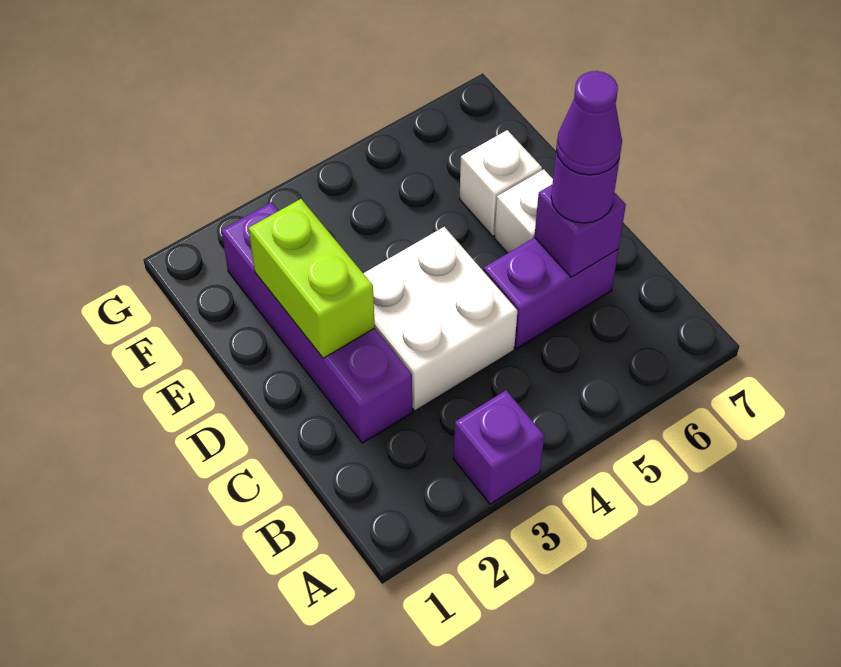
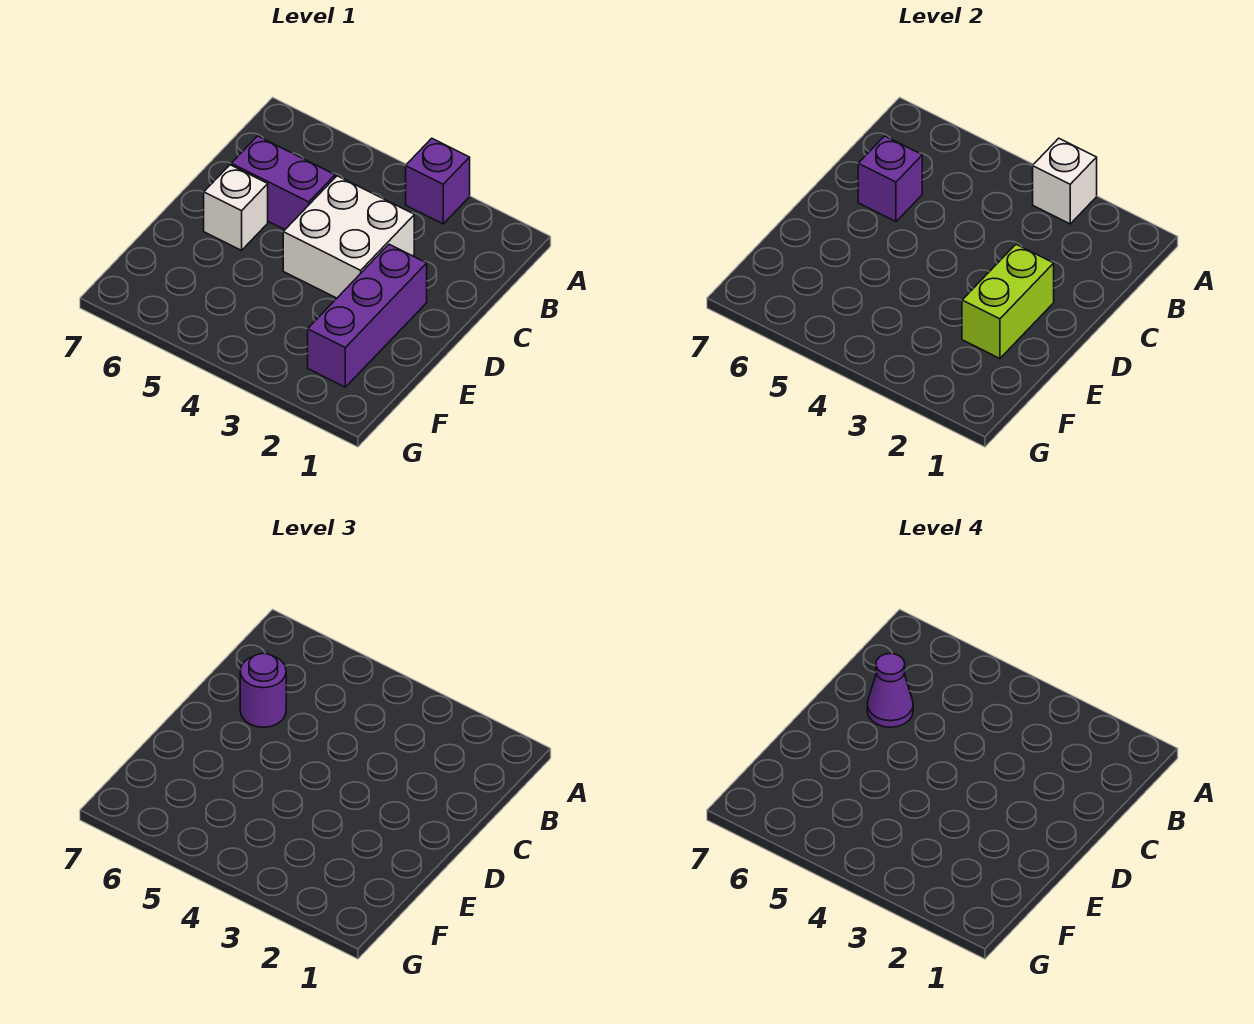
purple 1x4 brick [221,202,412,443] -> purple 1x3 brick [308,244,427,387]
white 1x1 brick [460,130,542,236] -> white 1x1 brick moved to [1033,138,1097,224]

